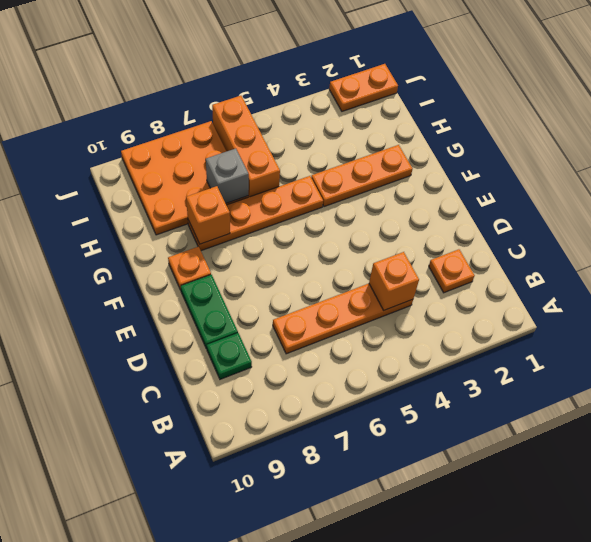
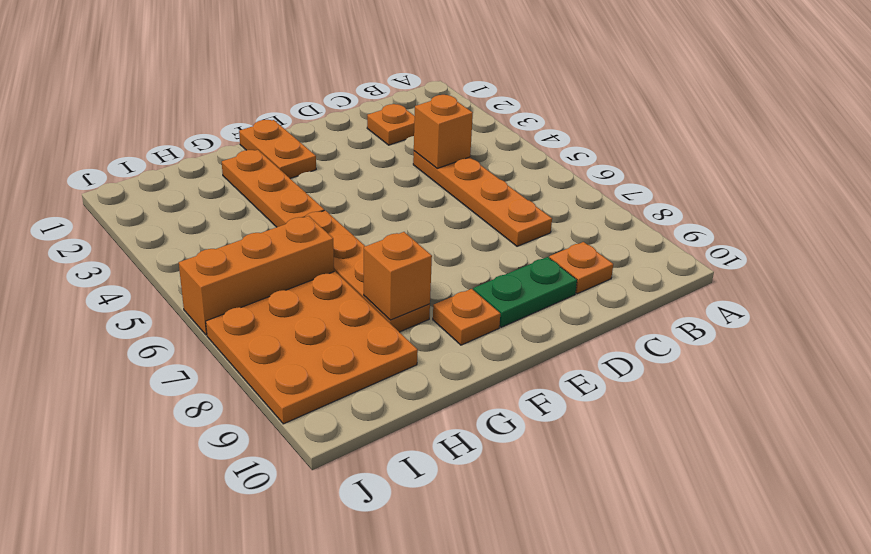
green 1x1 plate [207,333,252,379] -> orange 1x1 plate [549,242,613,294]
grey 1x1 brick [206,149,249,203] -> none
orange 1x2 plate [329,64,398,111] -> orange 1x2 plate moved to [239,120,316,178]

